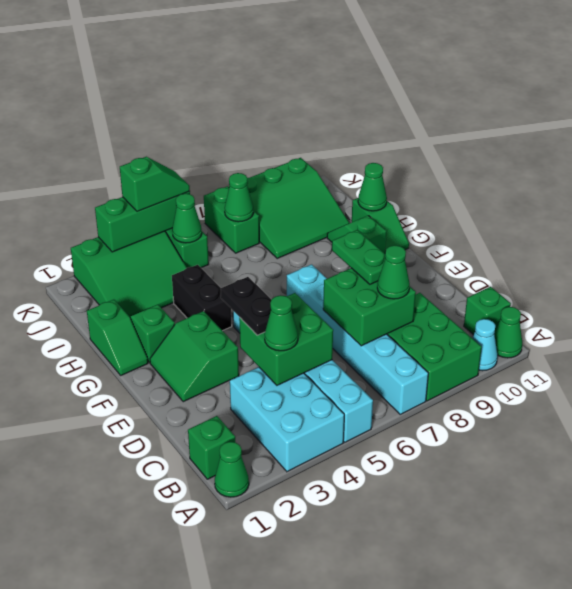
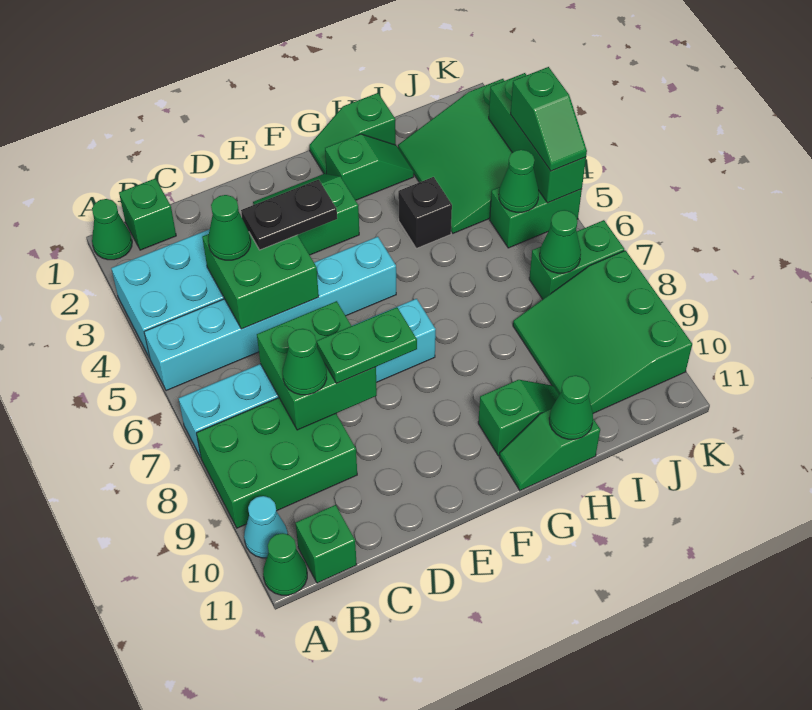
black 1x2 brick [172,265,232,331] -> black 1x1 brick [398,177,452,248]

